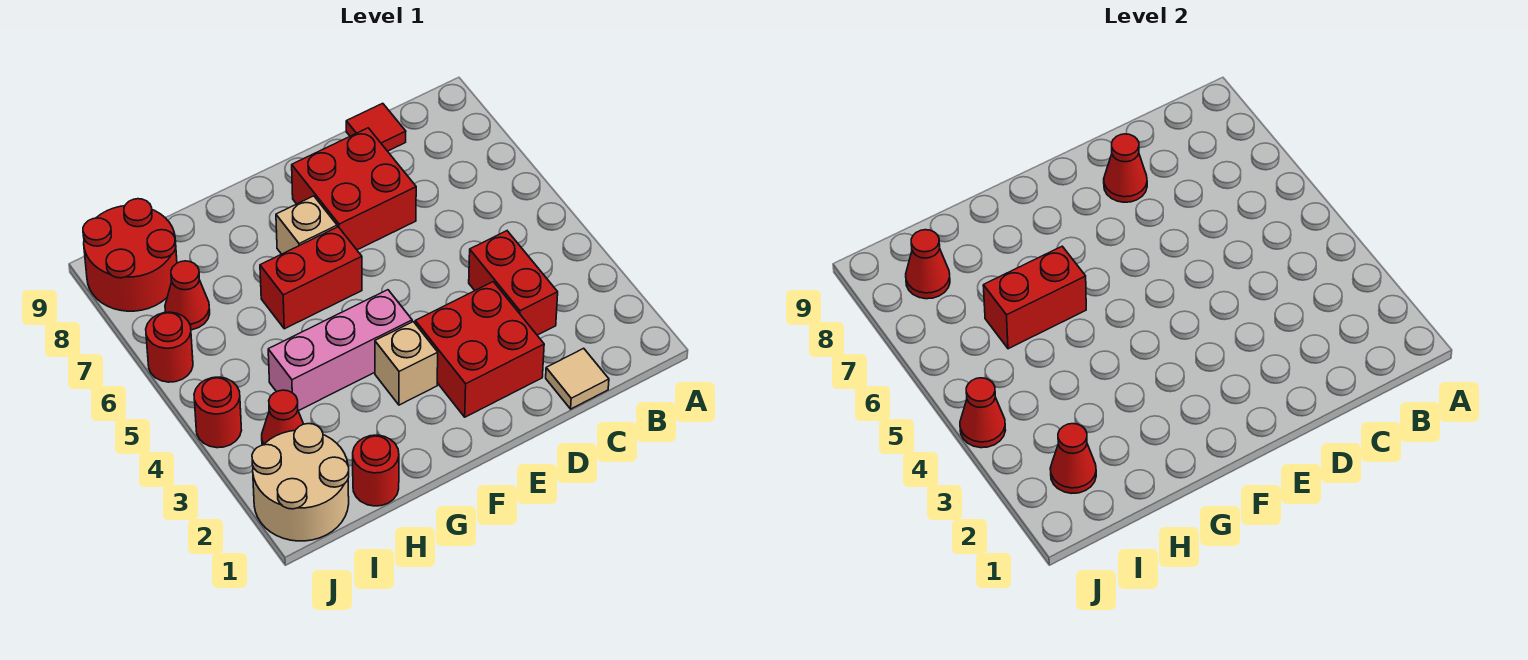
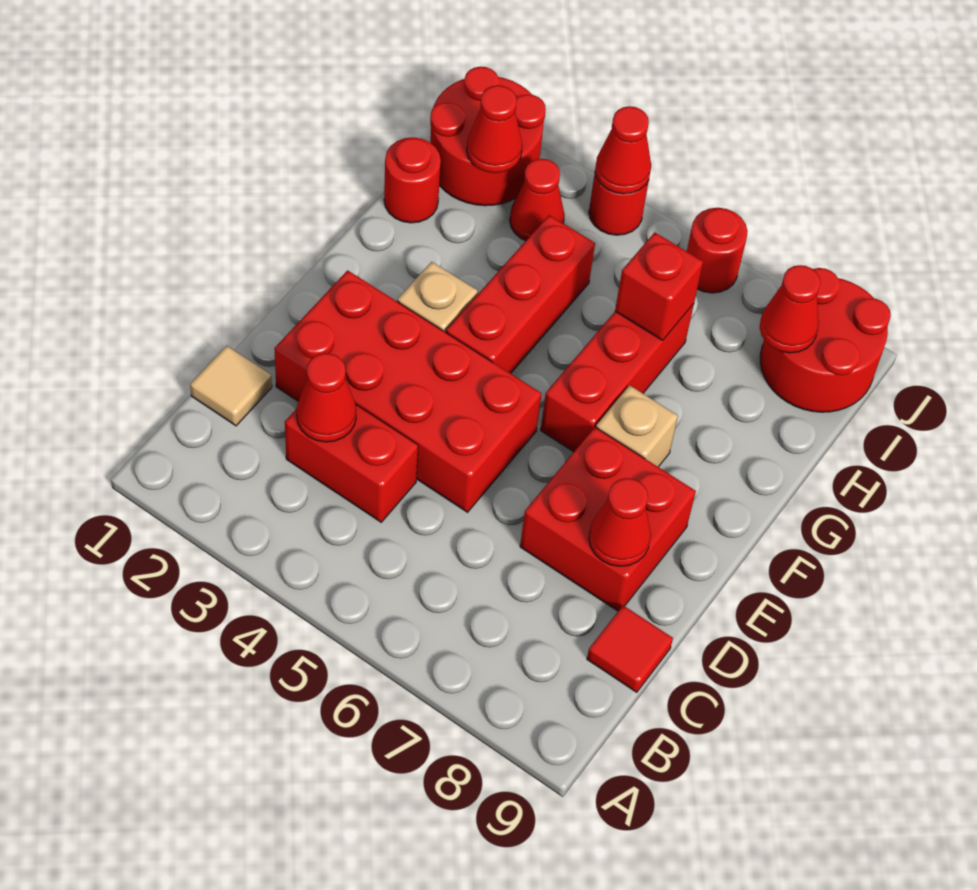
red 2x2 brick [415,282,544,417] -> red 2x4 brick [274,270,542,512]
pink 1x3 brick [268,290,412,411] -> red 1x3 brick [446,215,595,373]
red 1x2 brick [260,227,362,329] -> red 1x3 brick [541,304,694,452]
red 1x2 brick [983,246,1086,349] -> red 1x1 brick [615,232,703,340]
tan 2x2 round brick [252,424,349,541] -> red 2x2 round brick [430,67,546,206]
red 1x1 cone [165,261,210,330] -> red 1x1 cone moved to [297,353,356,442]

